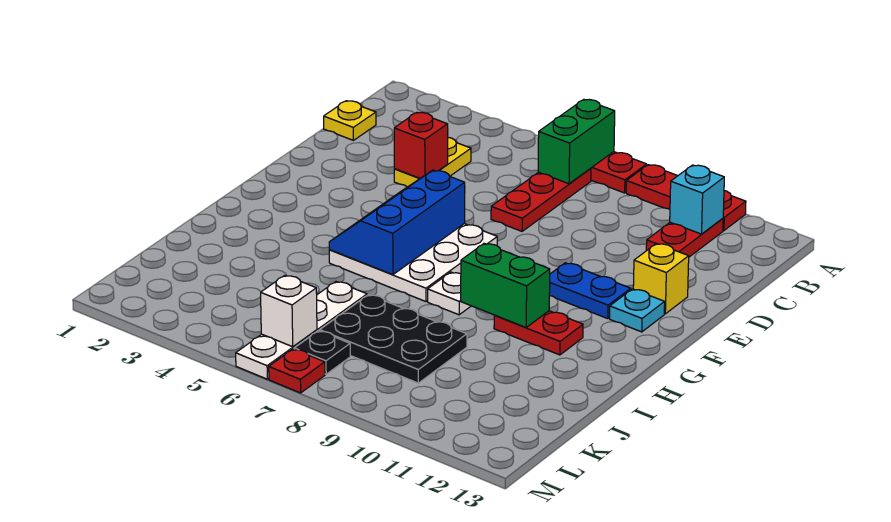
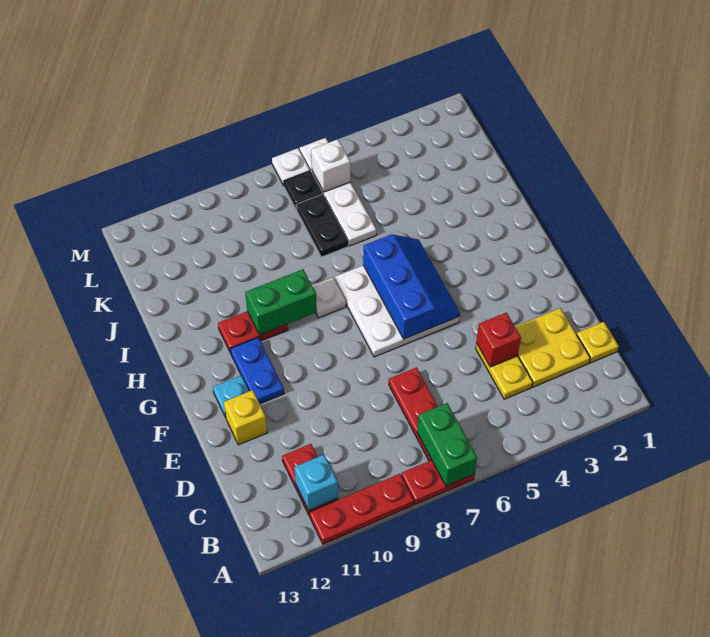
none -> yellow 2x2 plate [515,308,590,387]
blue 1x2 plate [549,263,631,319] -> blue 1x2 plate turned to [230,337,284,404]
black 2x3 plate [320,295,467,383] -> black 1x2 plate [296,194,348,257]
red 1x1 plate [269,349,325,393] -> white 1x1 plate [272,148,310,186]

